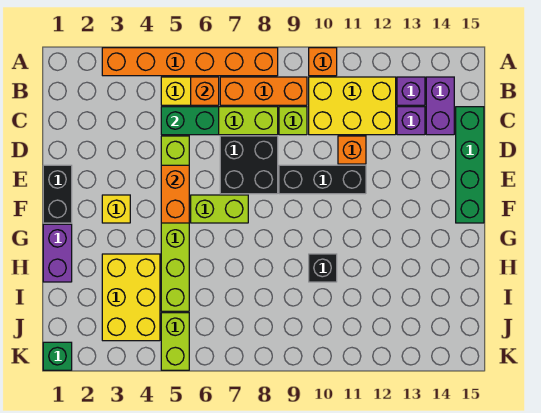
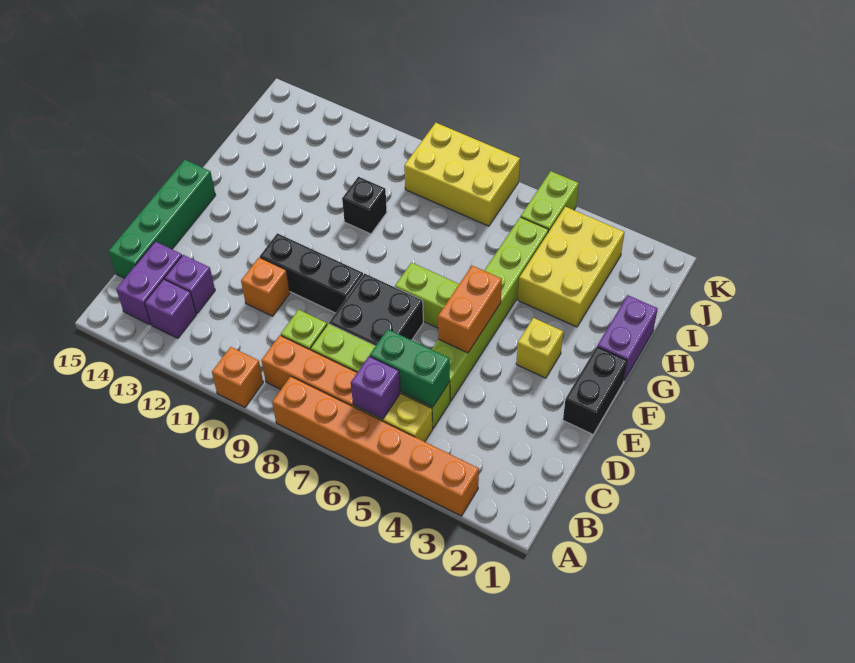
orange 1x1 brick [191,77,219,105] -> purple 1x1 brick [351,356,400,419]
yellow 2x3 brick [309,77,396,135] -> yellow 2x3 brick moved to [404,123,520,226]
green 1x1 brick [43,342,72,370] -> none

